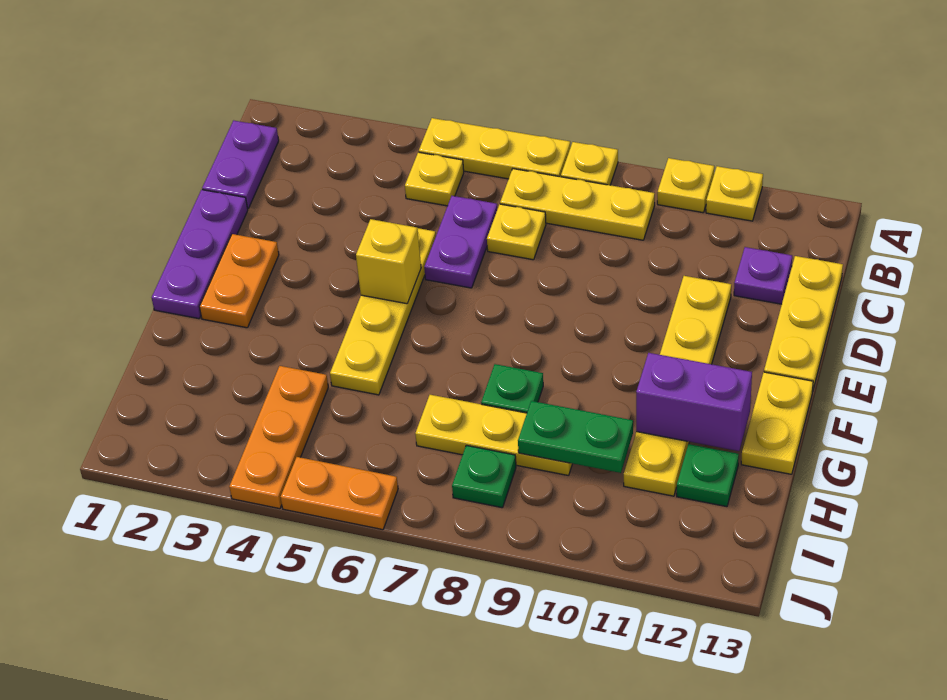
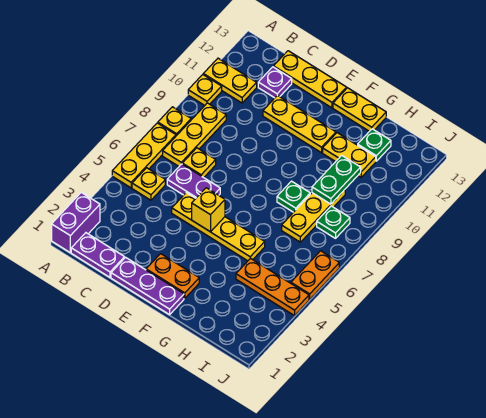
yellow 1x1 plate [706,166,763,221] -> yellow 1x2 plate [203,58,257,103]
purple 1x2 brick [636,353,752,451] -> purple 1x2 brick moved to [52,193,100,252]

